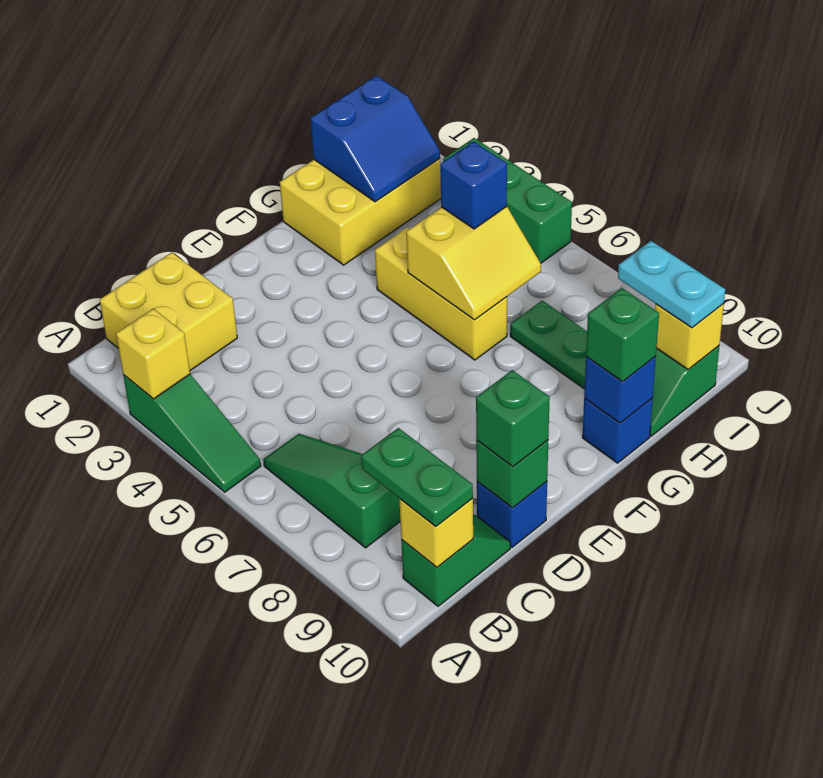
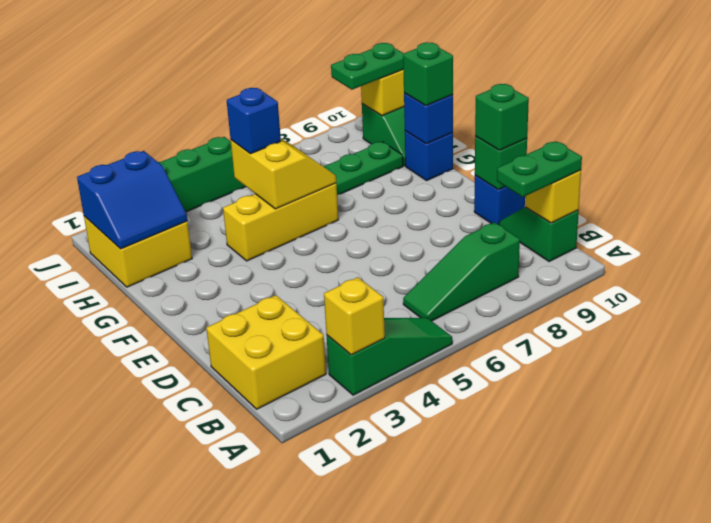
yellow 2x3 brick [280,159,441,265] -> yellow 2x2 brick [84,216,192,287]
blue 2x2 slope [311,76,440,202] -> blue 2x2 slope turned to [77,151,187,249]
cyan 1x2 plate [618,241,725,328] -> green 1x2 plate [331,43,404,90]

